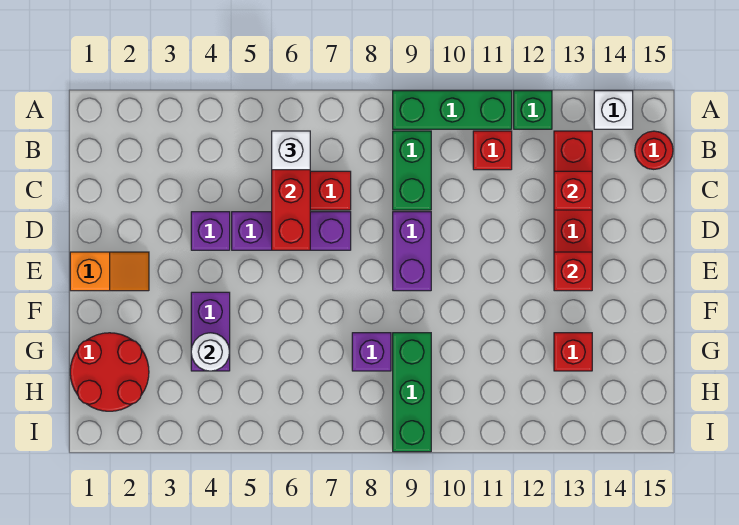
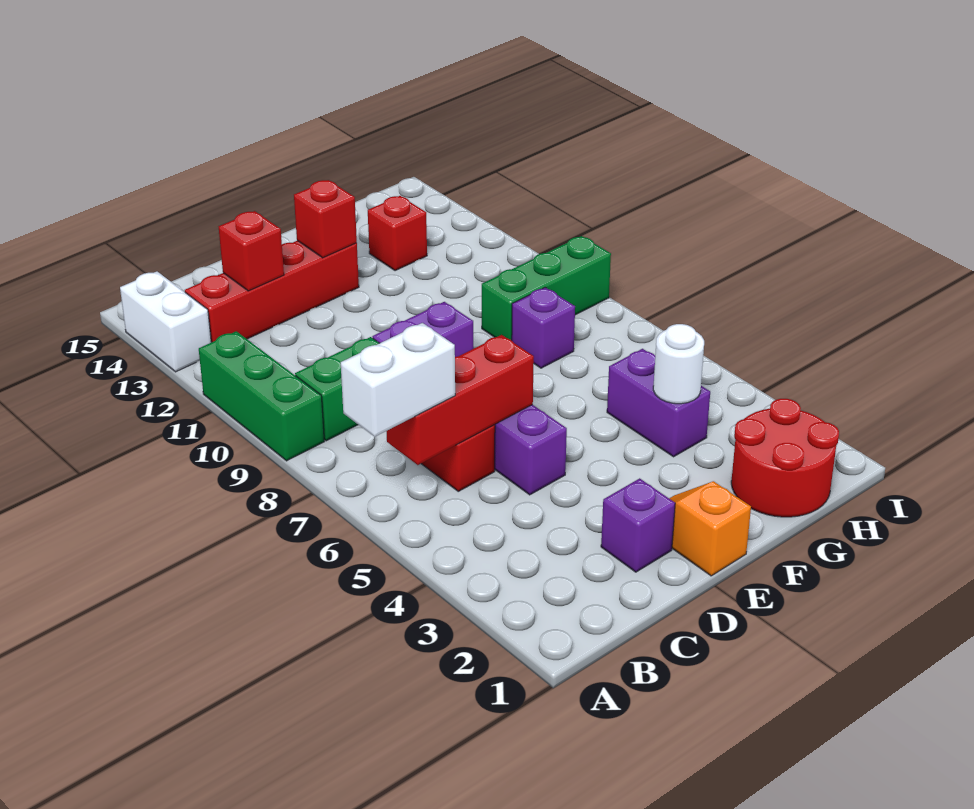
green 1x1 brick [514,91,552,129] -> none
white 1x1 brick [594,91,633,129] -> white 1x2 brick [120,271,211,372]
white 1x1 brick [272,131,310,170] -> white 1x2 brick [341,323,455,437]
red 1x1 brick [473,131,512,170] -> none
red 1x1 round brick [635,131,673,169] -> none
purple 1x1 brick [191,212,230,250] -> purple 1x1 brick moved to [601,478,675,572]
purple 1x2 brick [191,292,230,371] -> purple 1x2 brick turned to [607,349,710,457]

